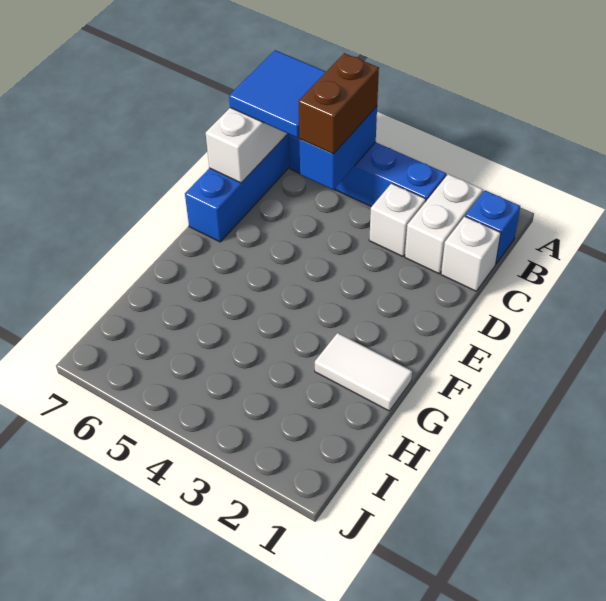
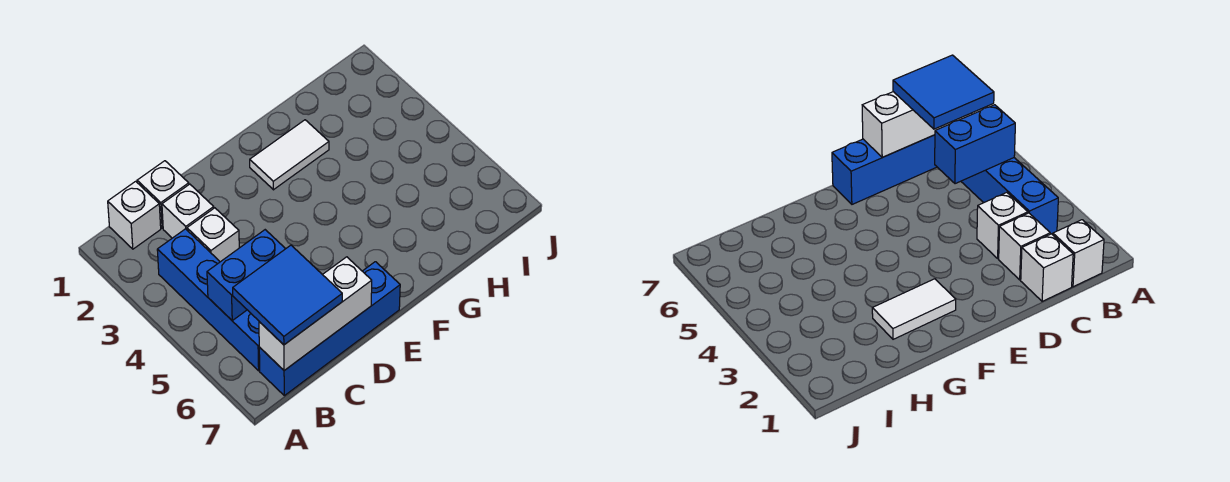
blue 1x1 brick [465,190,520,264] -> white 1x1 brick [108,181,161,249]
white 1x2 brick [405,174,483,274] -> white 1x1 brick [162,184,214,238]
brown 1x2 brick [299,53,379,154] -> none
white 1x2 tile [315,333,412,411] -> white 1x2 tile turned to [250,120,329,190]

